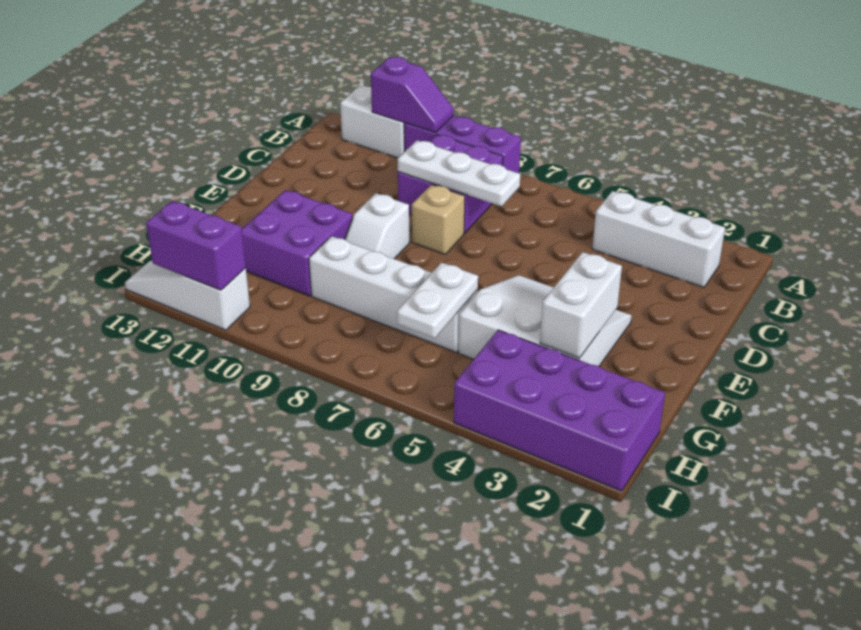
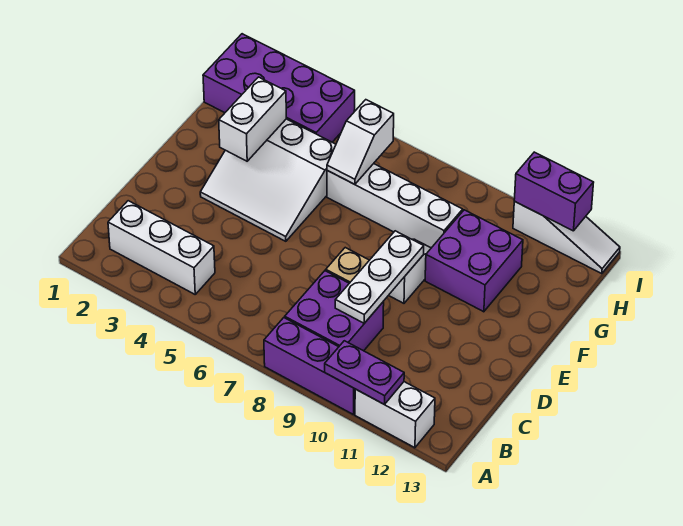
purple 1x2 slope [371,57,454,132] -> purple 1x2 plate [325,341,404,405]
white 1x3 plate [397,140,520,206] -> white 1x3 plate turned to [335,231,424,323]
white 1x2 plate [397,263,478,338] -> white 1x2 slope [327,100,394,184]

